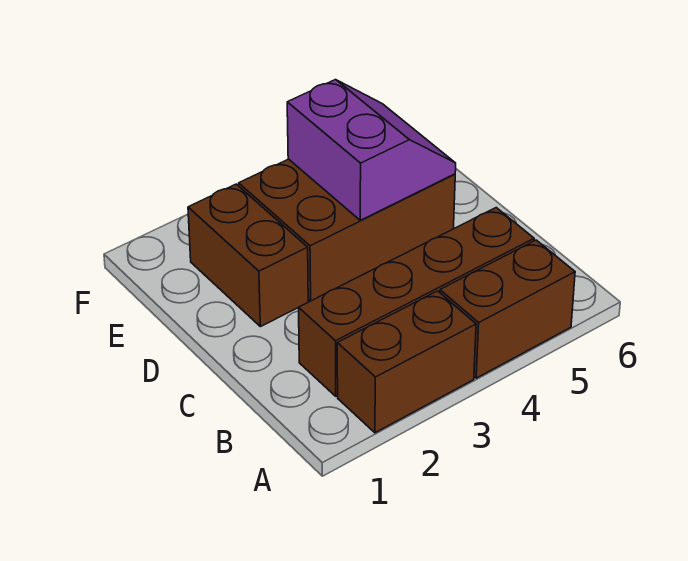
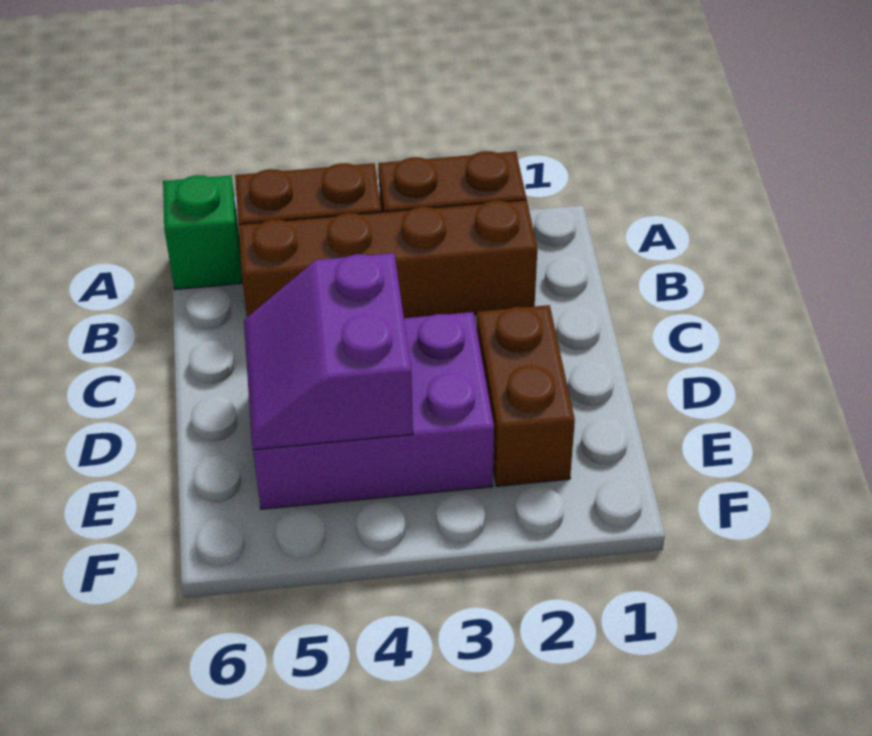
none -> green 1x1 brick [163,175,242,289]
brown 2x3 brick [239,159,455,301] -> purple 2x3 brick [253,312,494,509]

